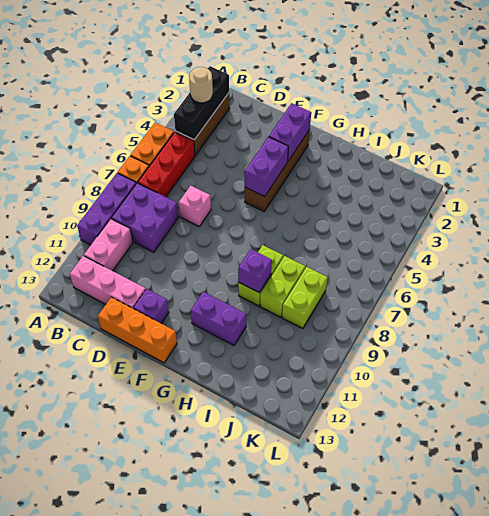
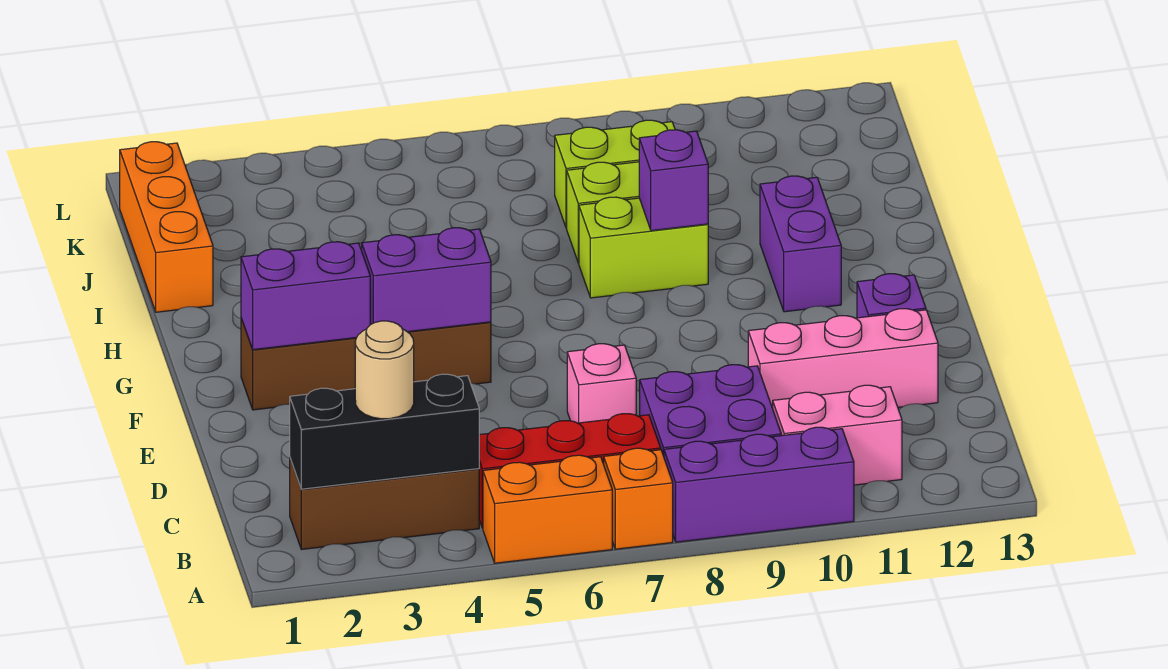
pink 1x3 brick [70,256,146,309] -> pink 1x3 brick turned to [748,309,938,408]
orange 1x3 brick [98,297,177,363] -> orange 1x3 brick moved to [120,142,213,312]

